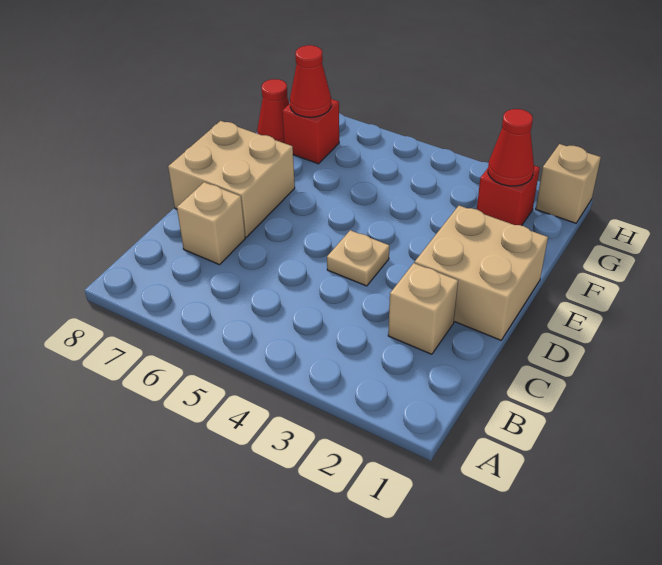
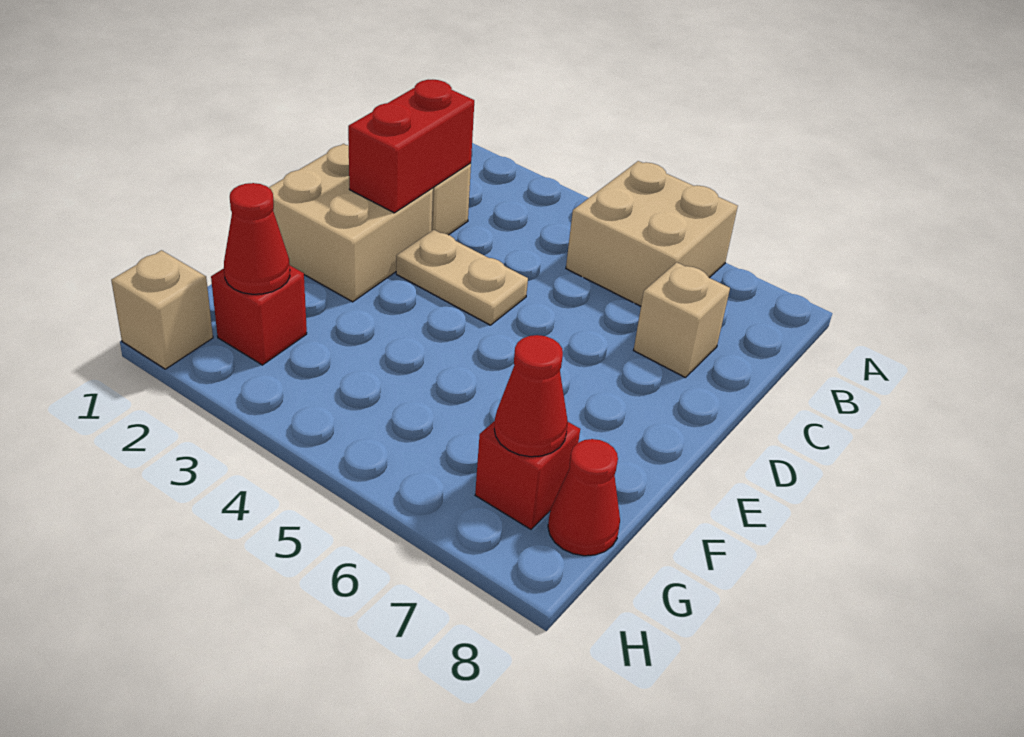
none -> red 1x2 brick [348,80,474,213]
tan 1x1 plate [327,230,389,286] -> tan 1x2 plate [396,230,528,325]
tan 2x2 brick [168,121,295,237] -> tan 2x2 brick moved to [566,161,738,306]

